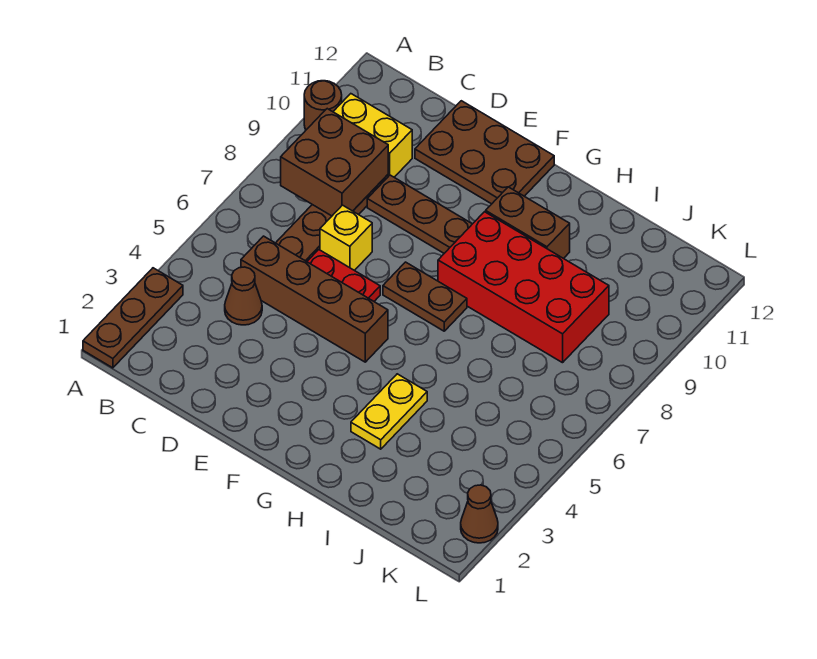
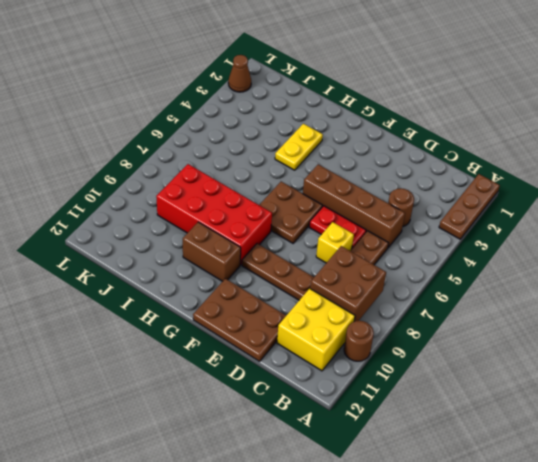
yellow 1x2 brick [333,94,412,177] -> yellow 2x2 brick [277,289,355,371]
brown 1x1 cone [225,267,262,325] -> brown 1x1 round brick [388,188,414,226]
brown 1x2 plate [383,262,467,331] -> brown 2x2 plate [260,182,323,243]

